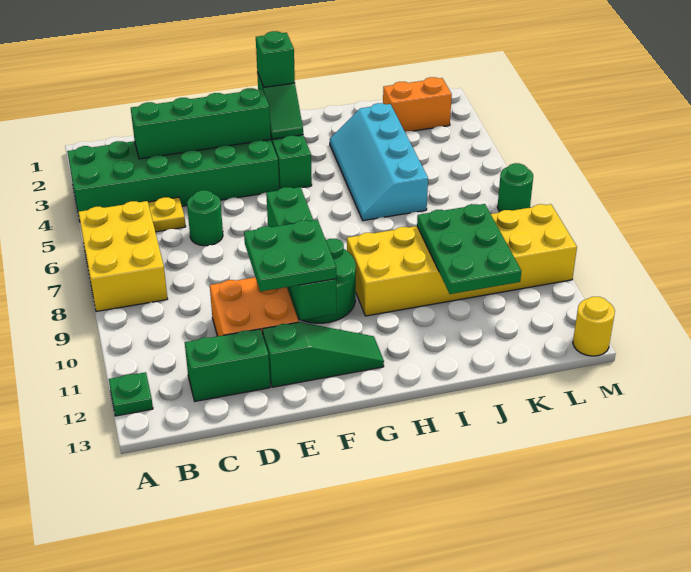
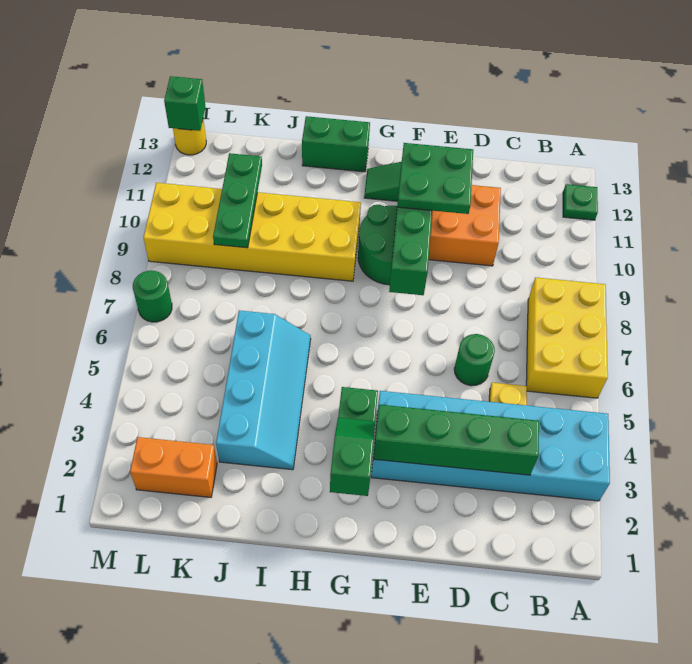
green 2x6 brick [67,140,279,221] -> cyan 2x6 brick [371,391,610,501]
green 1x2 brick [185,329,270,401] -> green 1x2 brick moved to [302,116,370,172]
green 1x1 brick [256,31,295,87] -> green 1x1 brick moved to [164,76,205,131]
green 2x3 plate [417,204,521,294] -> green 1x3 plate [213,153,262,248]

